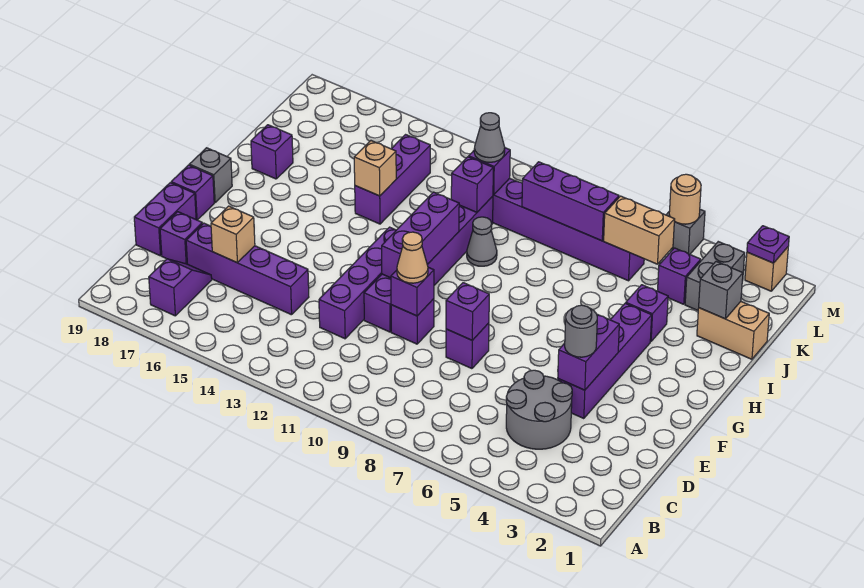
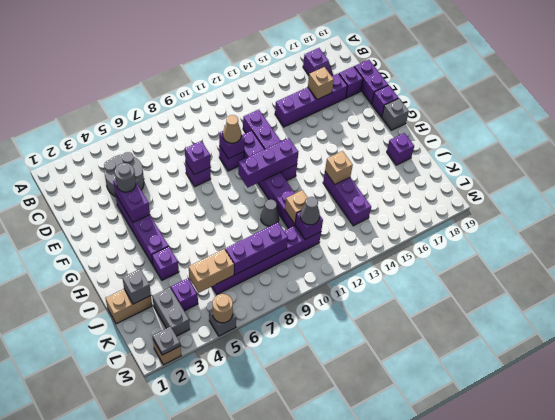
purple 1x3 brick [382,192,459,278] -> purple 1x3 brick turned to [238,138,298,187]
purple 1x1 brick [451,157,493,212] -> tan 1x1 brick [285,190,308,224]
purple 1x1 plate [747,226,789,263] -> grey 1x1 plate [153,326,180,355]

